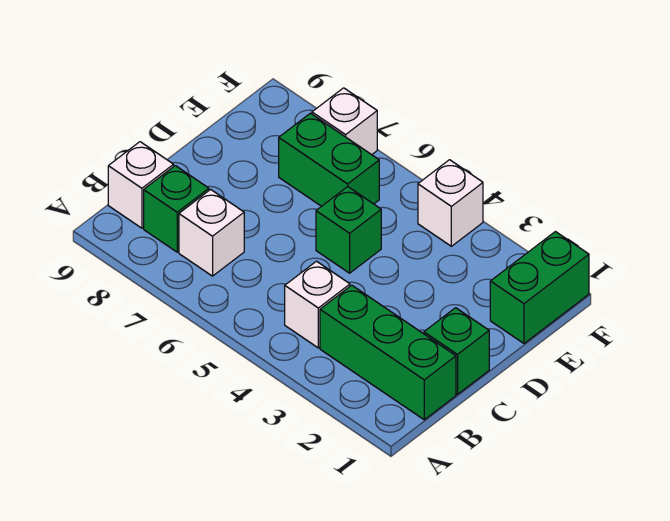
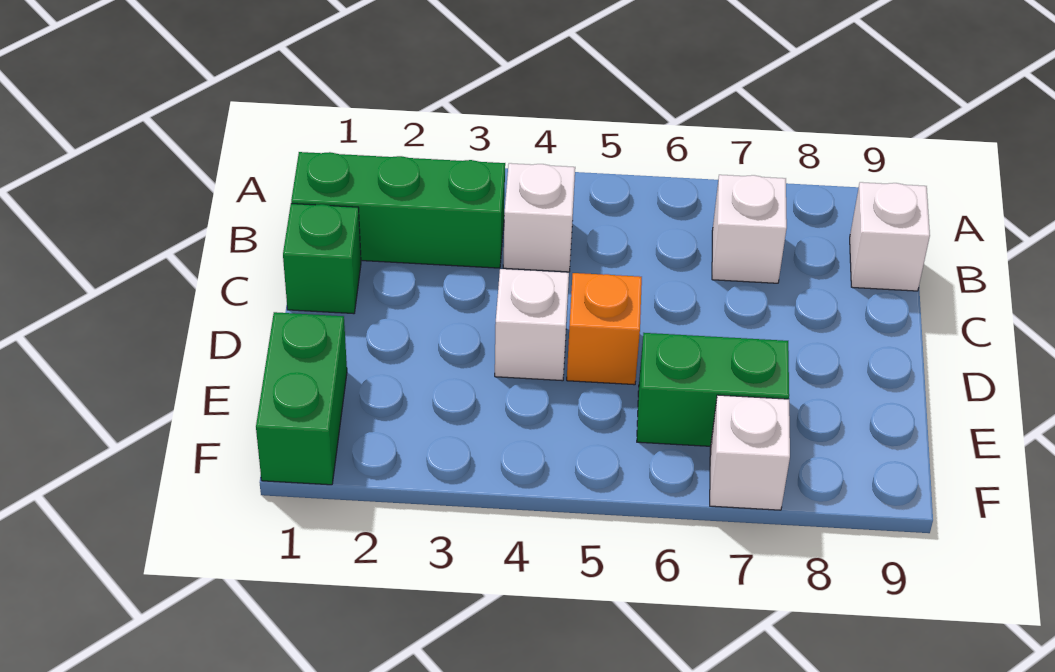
green 1x1 brick [144,166,209,252] -> none
green 1x1 brick [316,187,381,273] -> orange 1x1 brick [567,273,642,385]
white 1x1 brick [418,160,483,246] -> white 1x1 brick moved to [495,269,569,381]

